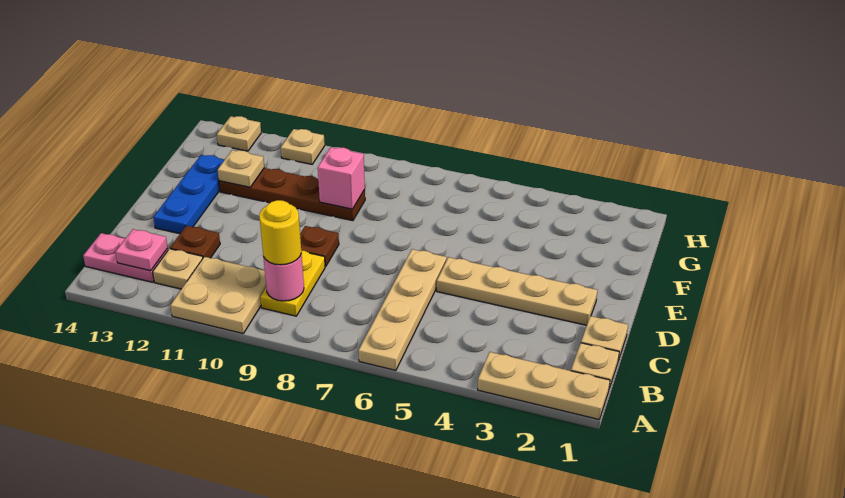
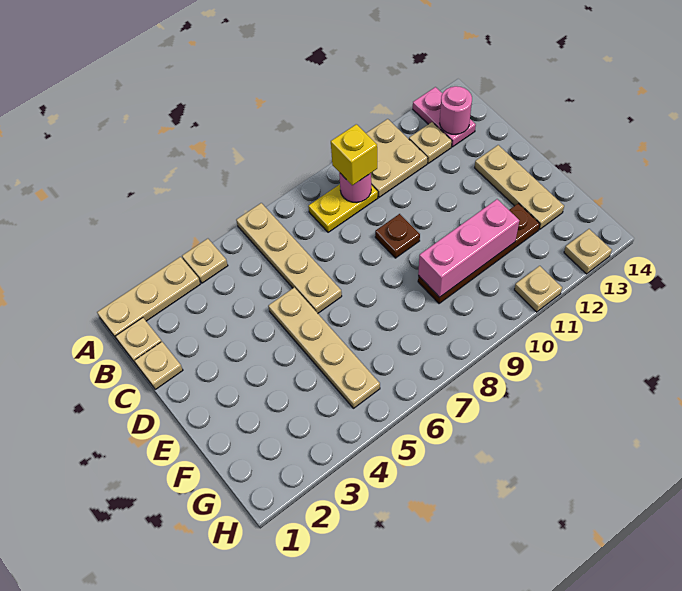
yellow 1x2 plate [260,251,325,316] -> yellow 1x2 plate turned to [308,184,378,232]
yellow 1x1 round brick [259,200,301,265] -> yellow 1x1 brick [331,124,377,185]
pink 1x2 plate [83,233,168,282] -> pink 1x2 plate turned to [413,87,476,147]
pink 1x1 plate [116,229,168,271] -> pink 1x1 round brick [440,86,472,134]
brown 1x1 plate [170,226,220,258] -> none
tan 1x4 plate [437,257,597,325] -> tan 1x4 plate turned to [268,287,380,408]
blue 1x3 plate [153,155,224,234] -> tan 1x3 plate [475,145,564,229]
pink 1x1 brick [318,147,365,209] -> pink 1x3 brick [418,199,519,297]
tan 1x1 plate [218,150,264,187] -> tan 1x1 plate moved to [182,239,228,283]

